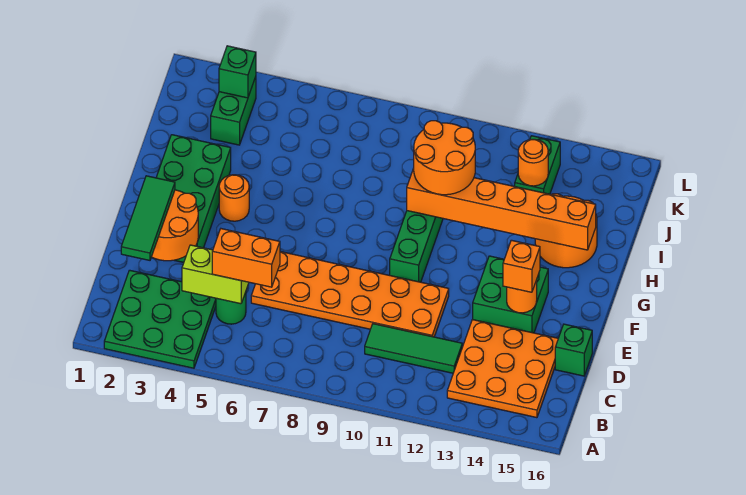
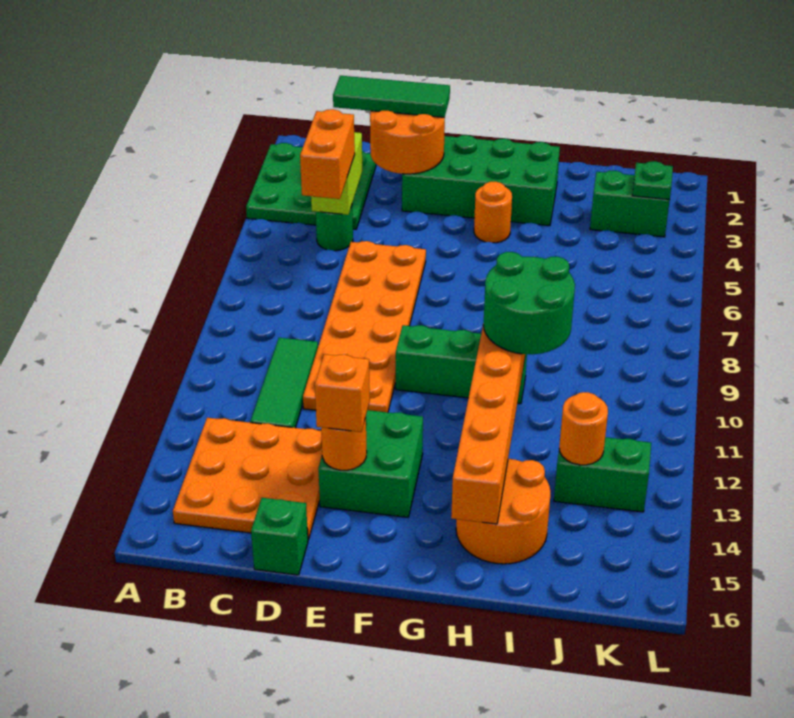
orange 2x2 round brick [414,121,475,195] -> green 2x2 round brick [483,252,575,354]
green 1x1 brick [219,46,256,98] -> green 1x1 plate [633,161,673,200]

